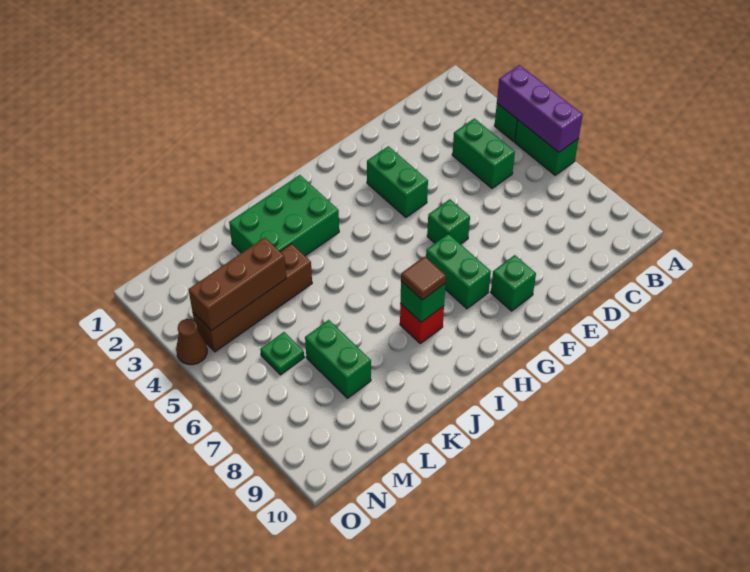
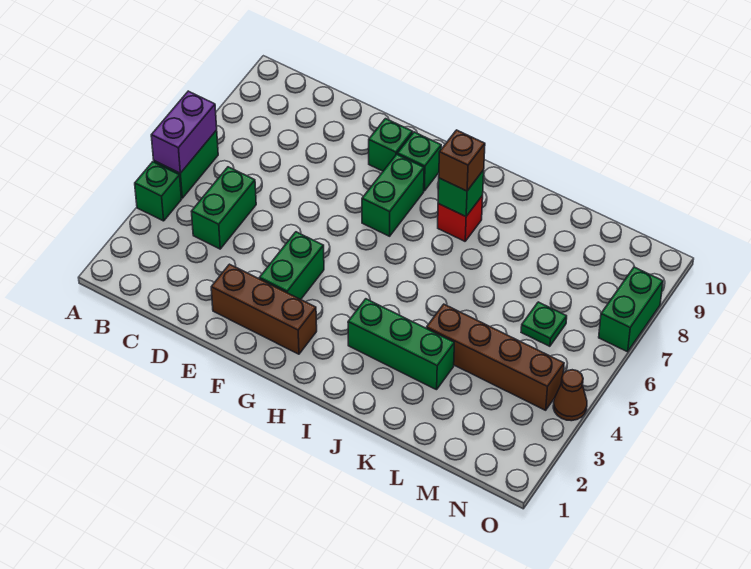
purple 1x3 brick [497,65,583,152] -> purple 1x2 brick [151,91,217,173]
green 1x1 brick [427,199,470,244] -> green 1x1 brick moved to [397,132,441,191]
green 2x3 brick [229,175,339,256] -> green 1x3 brick [348,299,454,390]
brown 1x1 tile [401,256,446,300] -> brown 1x1 brick [439,130,485,191]
brown 1x3 brick [189,238,286,331] -> brown 1x3 brick moved to [211,264,317,354]
green 1x2 brick [305,320,371,398] -> green 1x2 brick moved to [599,267,663,352]

